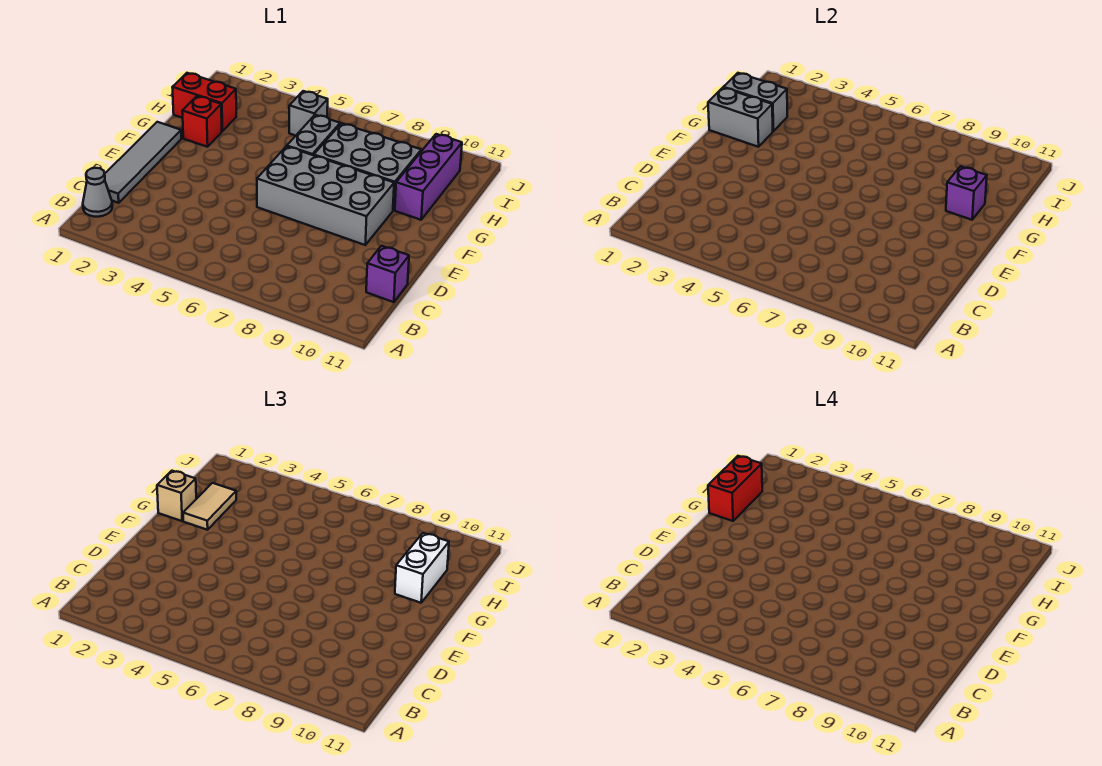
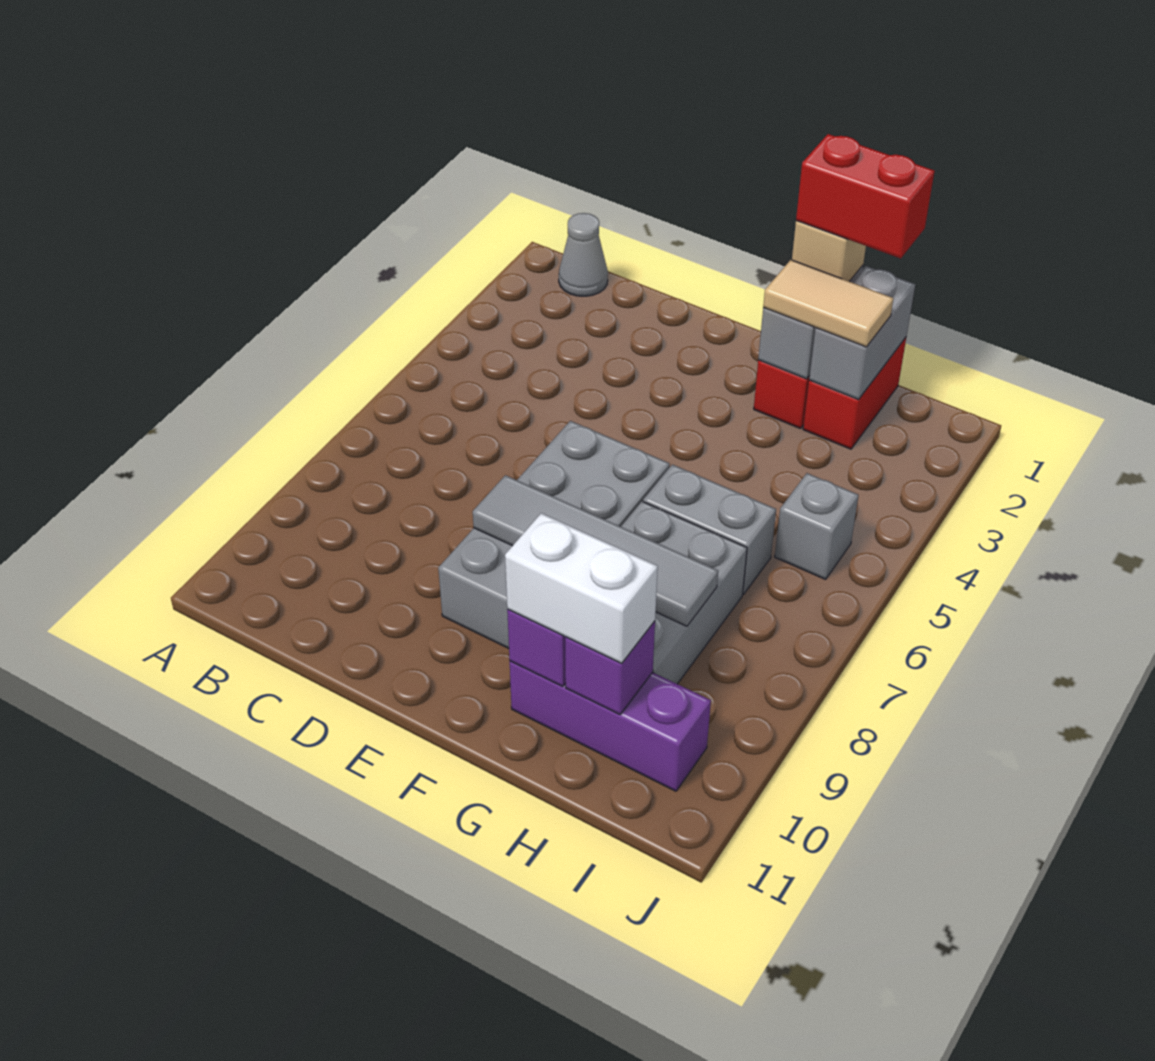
grey 1x4 tile [105,122,181,203] -> grey 1x4 tile moved to [473,475,718,626]
purple 1x1 brick [366,246,409,302] -> purple 1x1 brick moved to [565,621,655,714]

